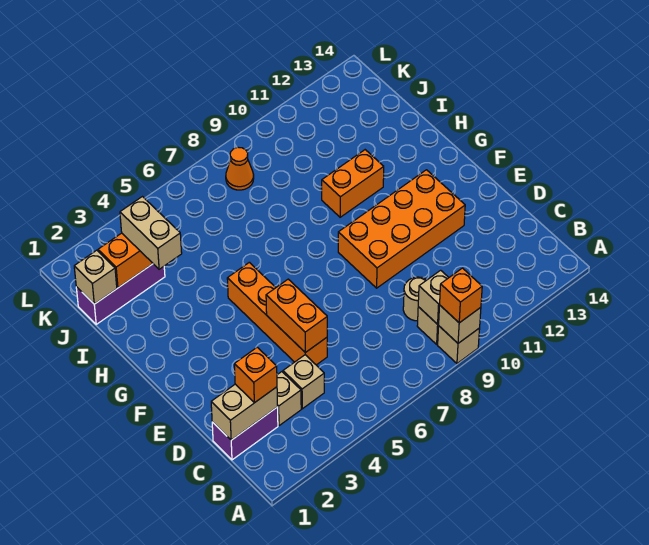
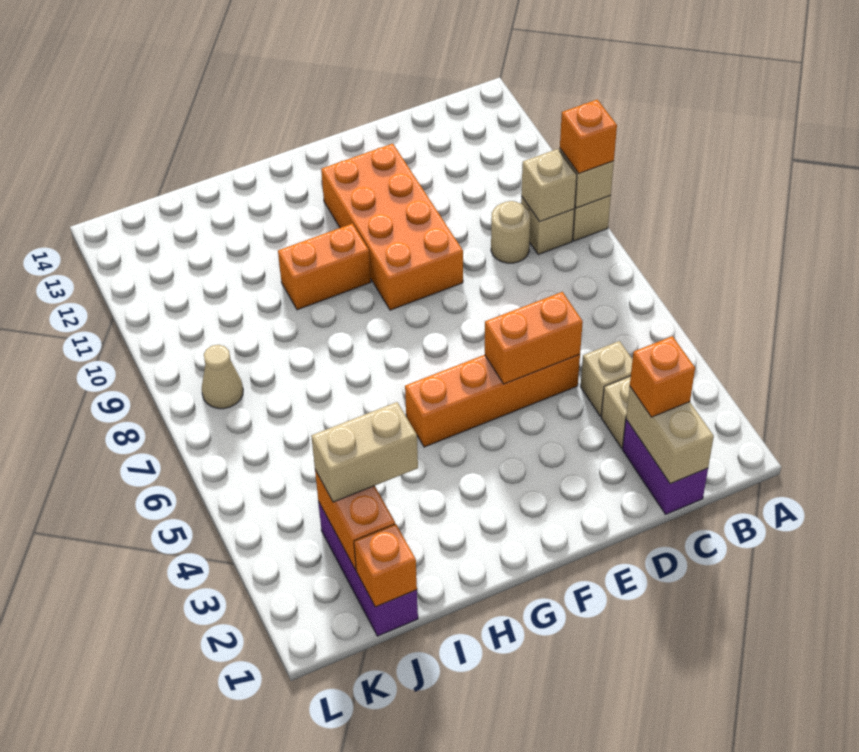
orange 1x2 brick [322,150,384,217] -> orange 1x2 brick turned to [278,224,371,310]
tan 1x1 brick [74,250,117,304] -> orange 1x1 brick [354,524,417,607]
orange 1x1 cone [226,147,254,190] -> tan 1x1 cone [202,345,243,409]

